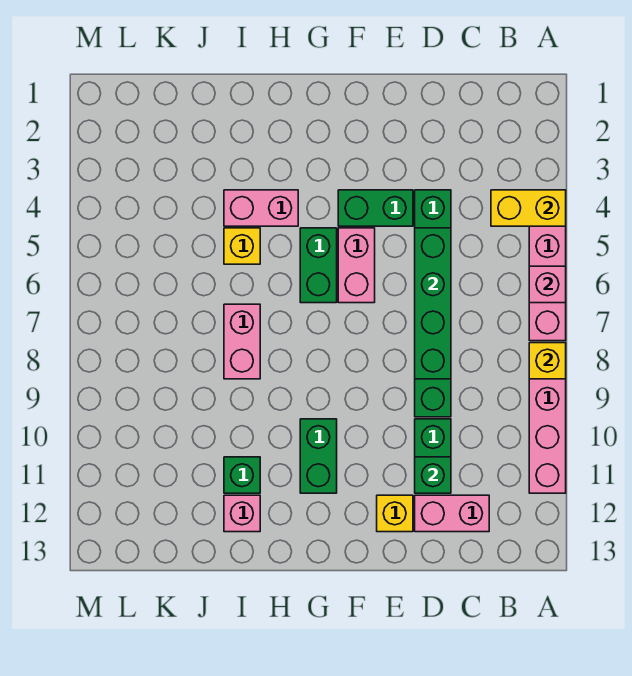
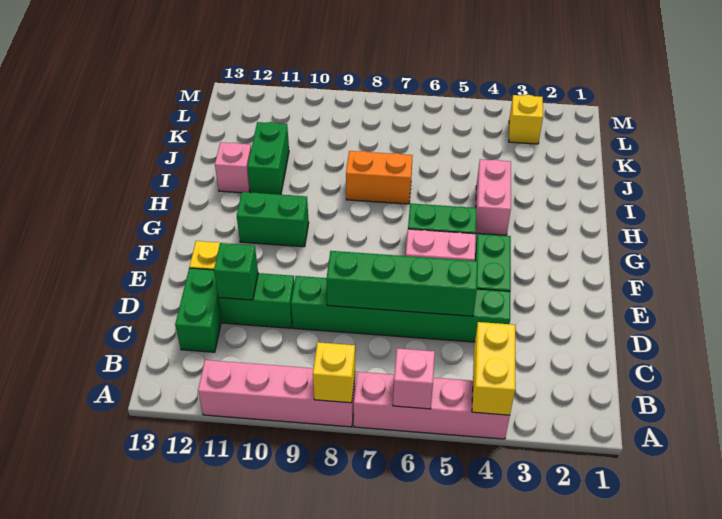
pink 1x2 brick [415,495,489,532] -> green 1x2 brick [175,268,222,352]
yellow 1x1 brick [224,228,260,264] -> yellow 1x1 brick moved to [509,95,543,144]
pink 1x2 brick [224,304,260,379] -> orange 1x2 brick [346,151,413,204]
green 1x1 brick [224,457,260,493] -> green 1x2 brick [247,122,289,195]

